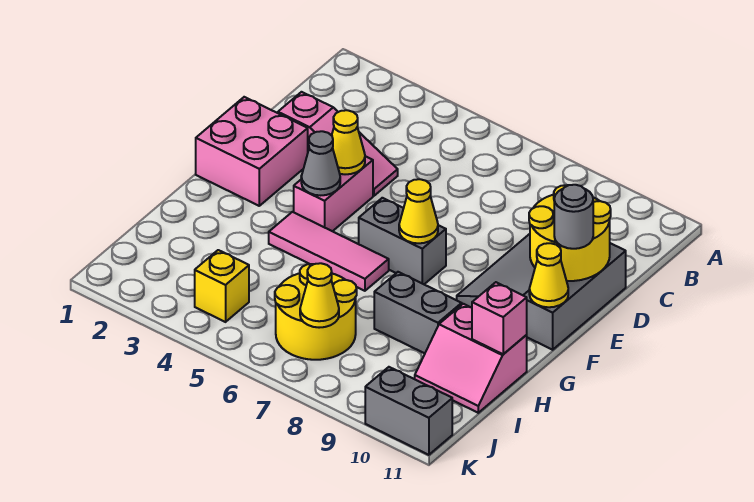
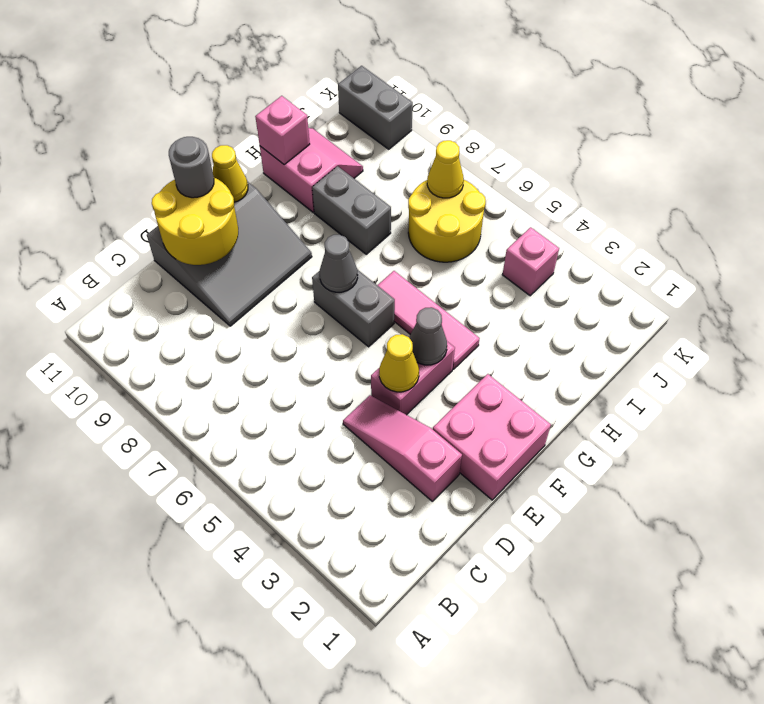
yellow 1x1 cone [399,179,438,243] -> grey 1x1 cone [320,235,358,292]
yellow 1x1 brick [195,250,249,322] -> pink 1x1 brick [502,227,559,296]

